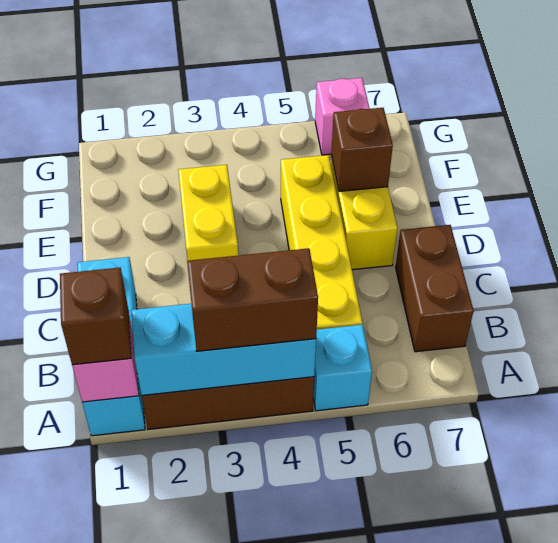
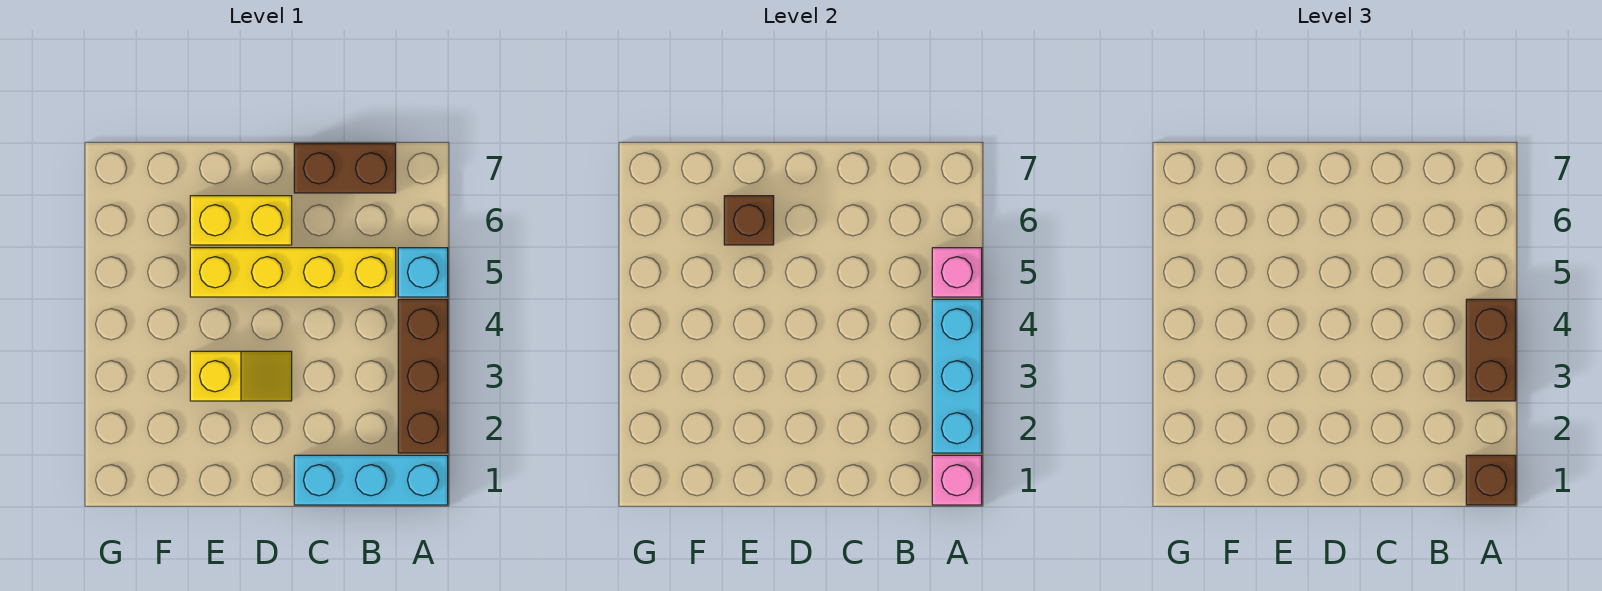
yellow 1x2 brick [178,165,238,261] -> yellow 1x2 slope [190,351,292,401]
pink 1x1 brick [315,78,370,155] -> pink 1x1 brick moved to [932,248,982,297]

